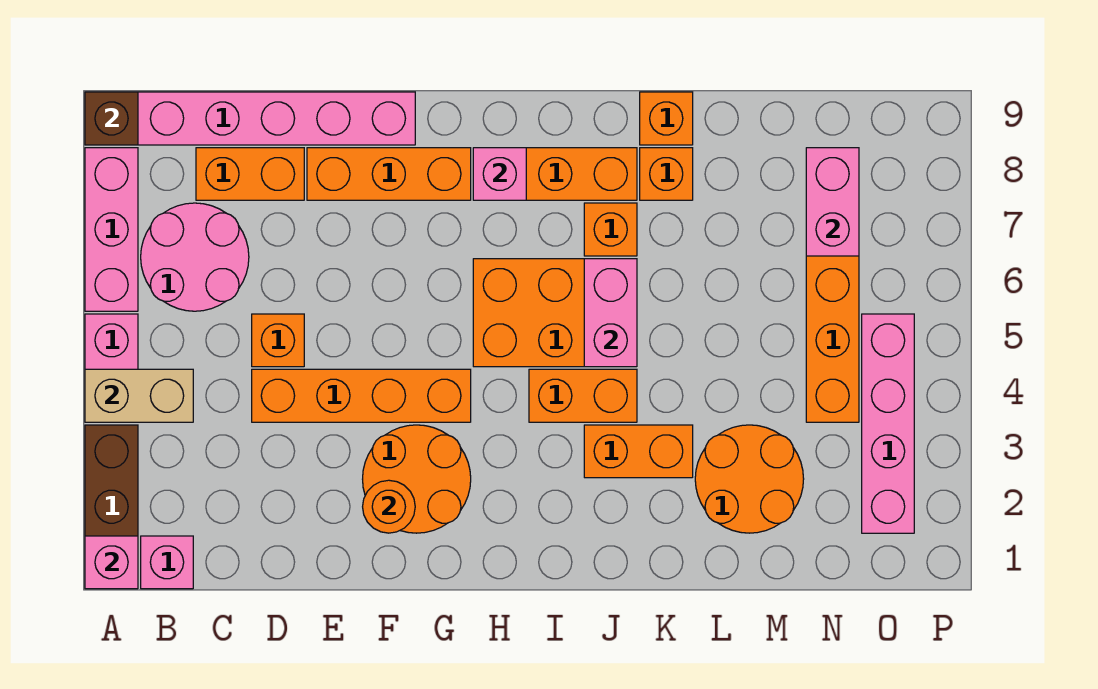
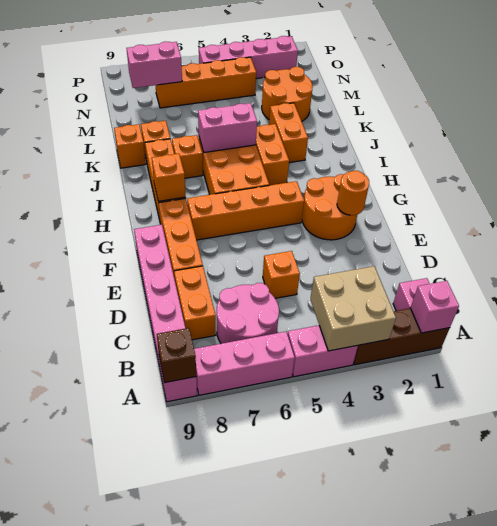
tan 1x2 brick [85,369,193,422] -> tan 2x2 brick [310,266,396,351]
orange 1x4 brick [252,369,471,422] -> orange 1x4 brick turned to [187,181,304,240]
pink 1x1 brick [473,148,526,200] -> orange 1x1 brick [152,154,186,201]

